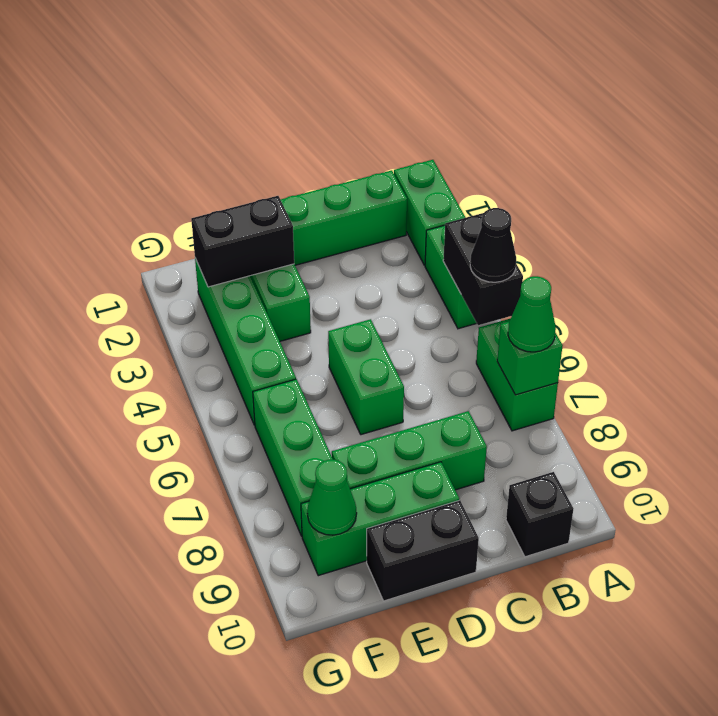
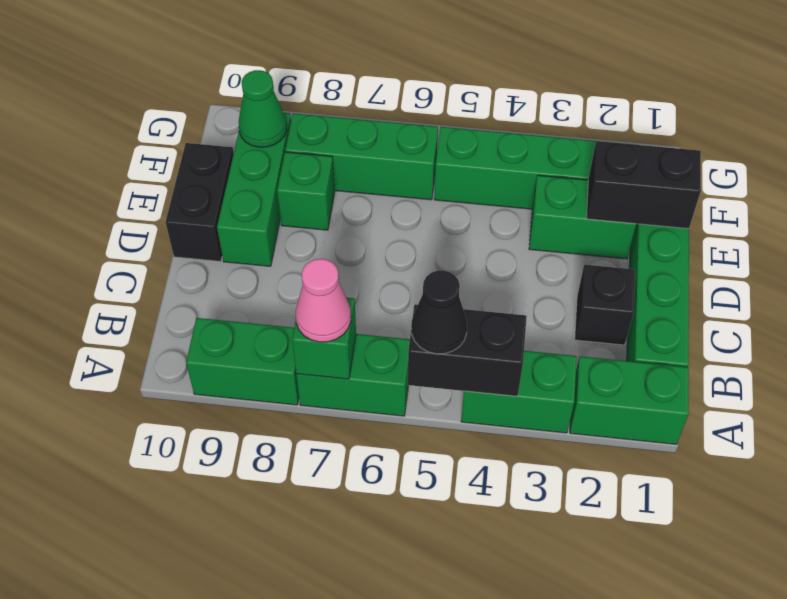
green 1x1 cone [508,276,556,352] -> pink 1x1 cone [296,259,351,342]
black 1x1 brick [506,472,573,557] -> black 1x1 brick moved to [575,265,635,345]
green 1x3 brick [332,411,487,490] -> green 1x1 brick [277,152,335,230]
green 1x2 brick [328,319,404,435] -> green 1x2 brick moved to [186,318,299,405]
black 1x2 brick [191,196,294,287] -> black 1x2 brick turned to [586,141,701,229]

